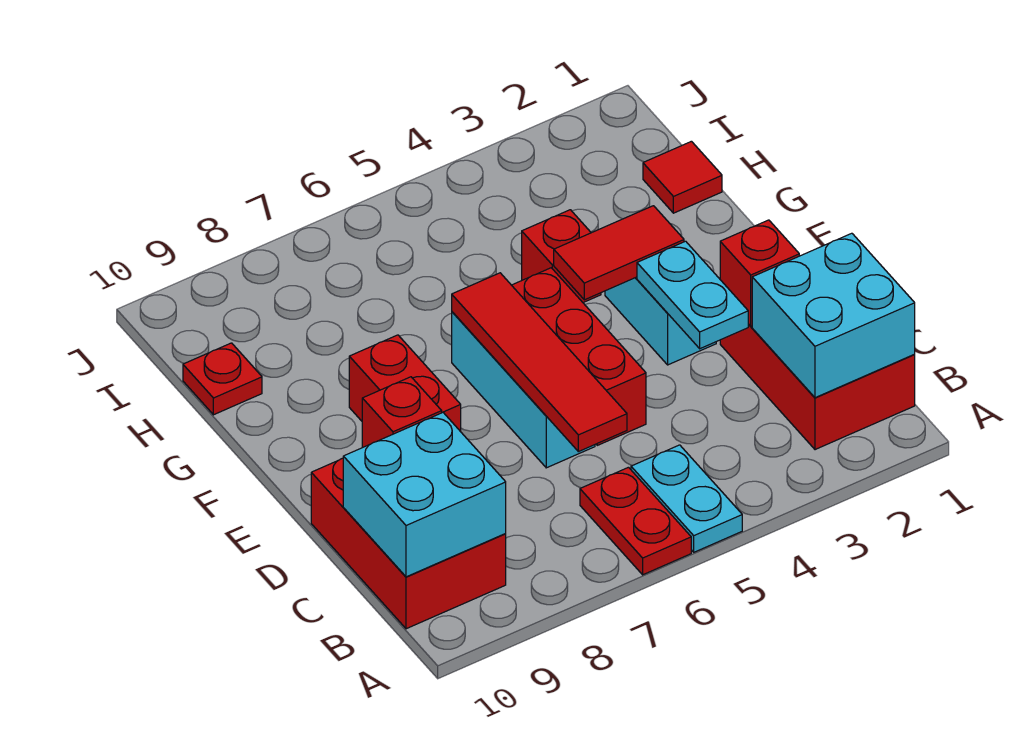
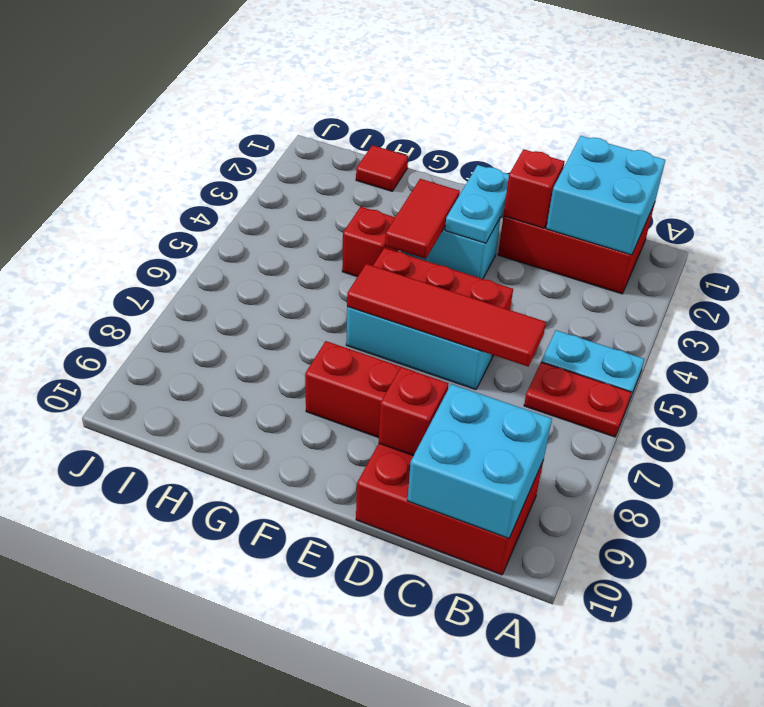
cyan 1x2 plate [637,241,748,349] -> cyan 1x2 plate turned to [445,165,509,243]
red 1x1 plate [183,343,262,415] -> none

